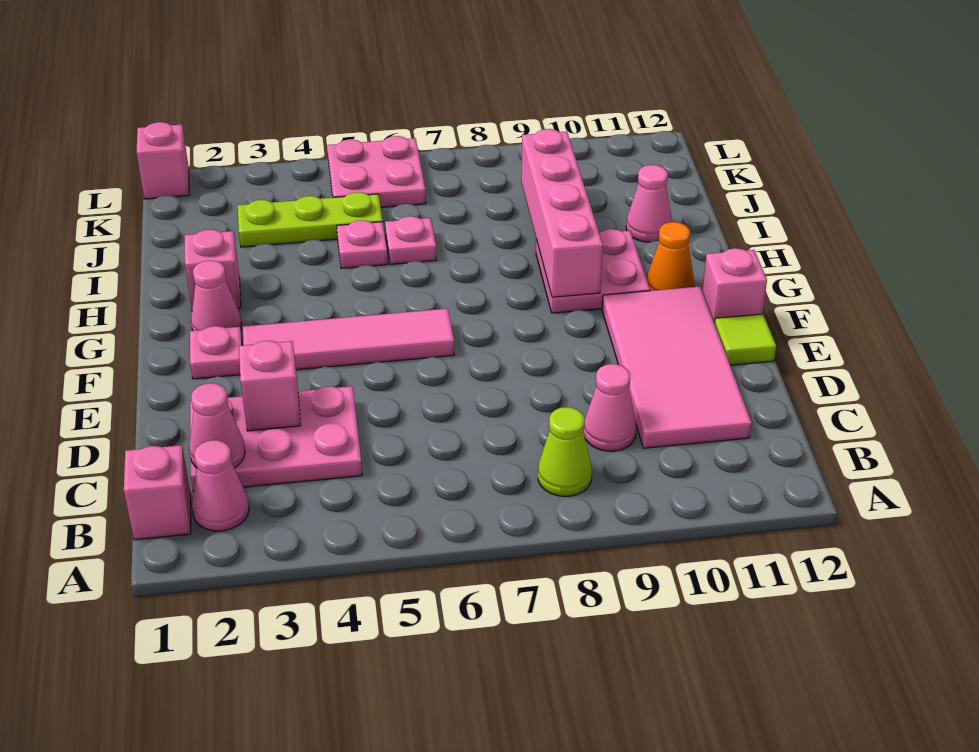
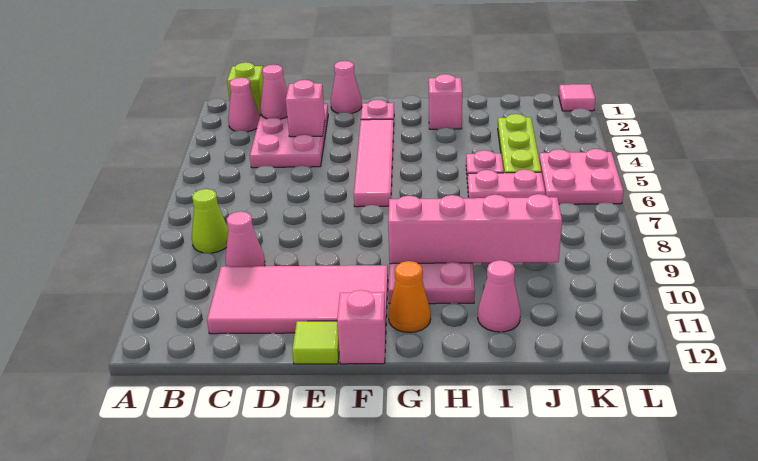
pink 1x1 brick [124,445,191,540] -> lime 1x1 brick [227,62,264,115]
pink 1x1 cone [191,261,242,331] -> pink 1x1 cone moved to [331,61,362,113]
pink 1x1 plate [385,216,436,264] -> pink 1x2 plate [468,169,545,198]
pink 1x1 brick [137,122,189,199] -> pink 1x1 tile [559,84,595,111]

